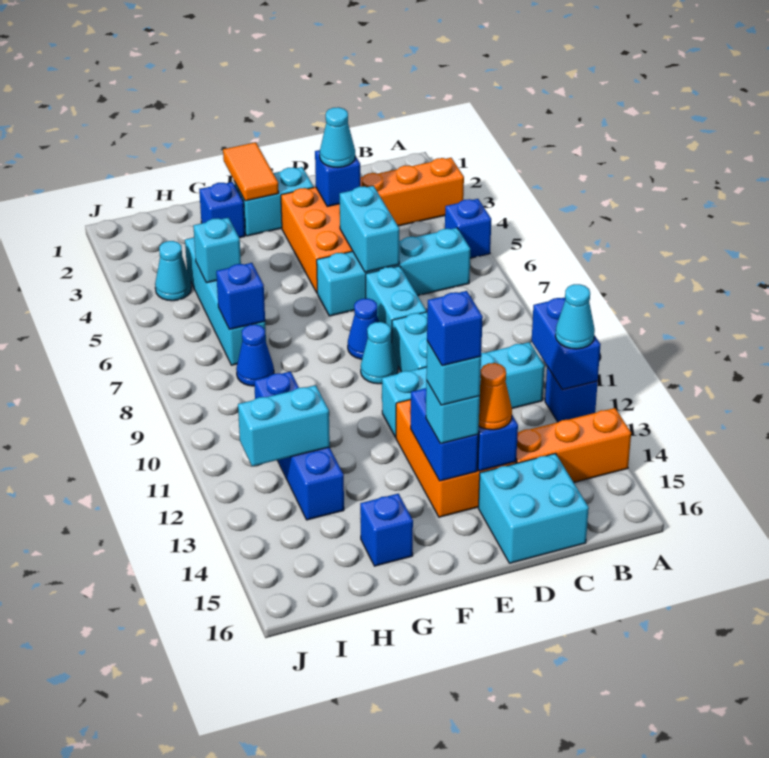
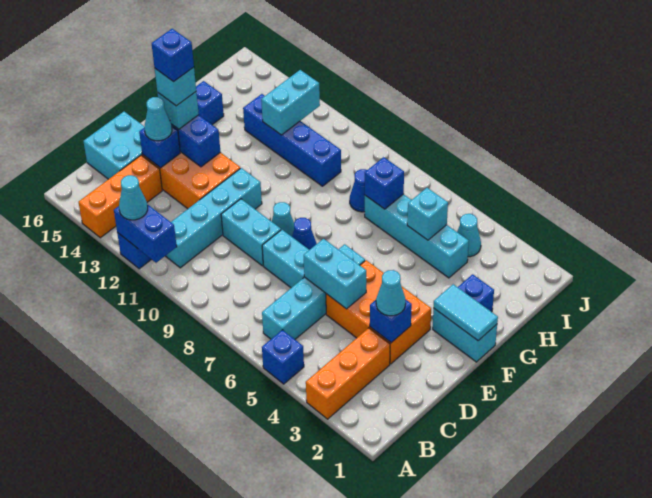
orange 1x1 cone [479,363,512,430] -> cyan 1x1 cone [144,97,172,141]
cyan 1x2 brick [235,167,314,236] -> cyan 1x2 brick turned to [433,308,497,362]
orange 1x2 tile [223,142,279,201] -> cyan 1x2 tile [434,284,498,341]

